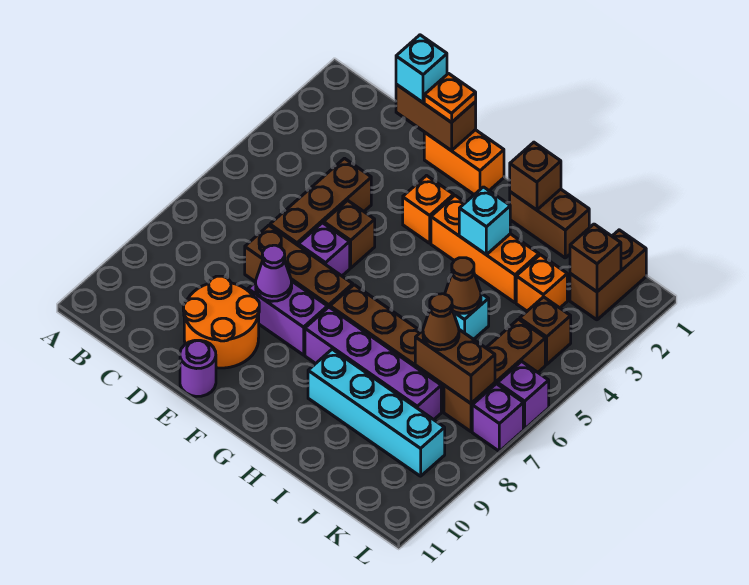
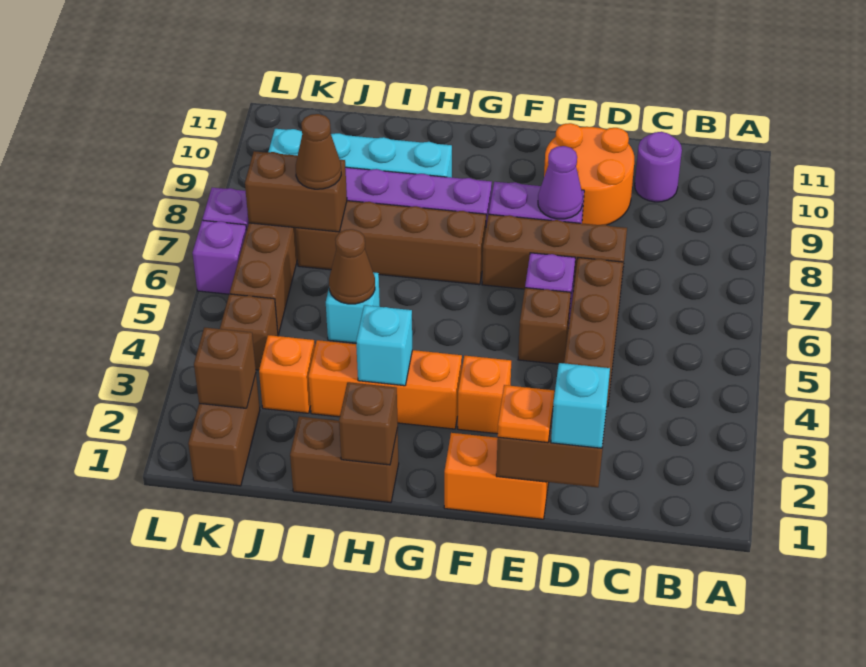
purple 1x1 round brick [180,340,216,396] -> purple 1x1 round brick moved to [635,132,682,202]

